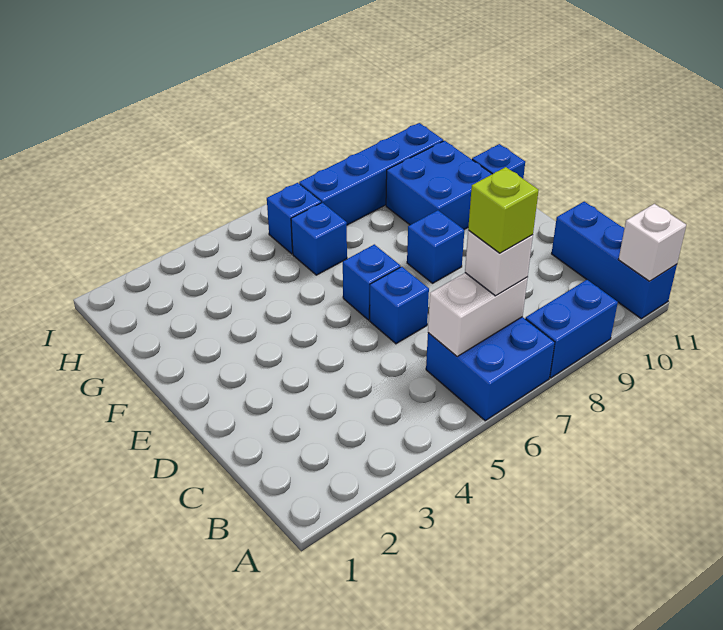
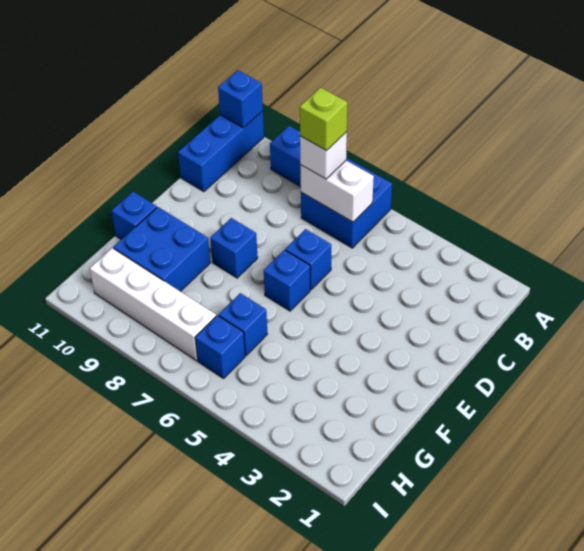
white 1x1 brick [618,204,686,281] -> blue 1x1 brick [218,70,263,128]
blue 1x4 brick [299,123,443,225] -> white 1x4 brick [90,248,216,361]

